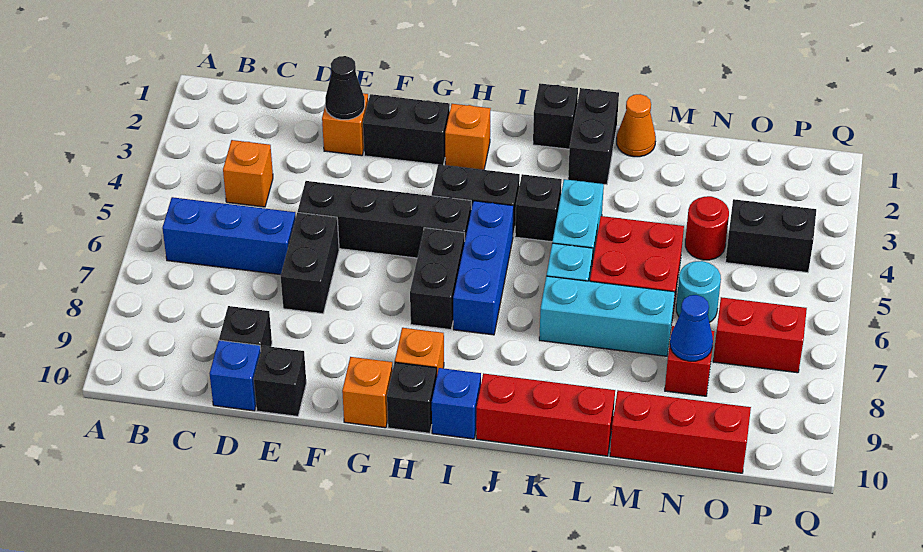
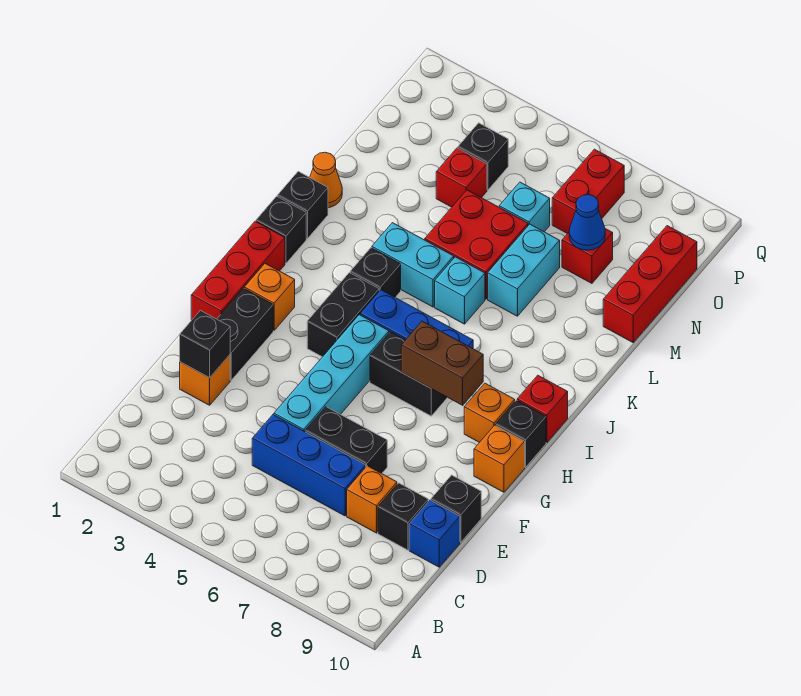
blue 1x3 brick [162,197,296,275] -> blue 1x3 brick turned to [252,415,366,516]
orange 1x1 brick [223,140,273,207] -> orange 1x1 brick moved to [347,466,397,533]
black 1x1 cone [325,56,365,120] -> black 1x1 brick [180,310,230,378]
black 1x4 brick [298,181,471,258] -> cyan 1x4 brick [274,315,389,432]
none -> brown 1x2 brick [401,321,483,405]
blue 1x1 brick [432,368,481,439] -> red 1x1 brick [517,375,568,442]
red 1x3 brick [476,373,615,456] -> red 1x3 brick moved to [191,221,285,320]
black 1x2 brick [568,88,619,185] -> black 1x1 brick [278,171,328,239]
cyan 1x3 brick [539,276,675,356] -> cyan 1x2 brick [488,224,560,316]
red 1x1 round brick [685,196,729,260] -> red 1x1 brick [436,148,487,207]
cyan 1x1 round brick [676,261,721,322] -> cyan 1x1 brick [499,182,550,232]
black 1x2 brick [726,199,816,273] -> black 1x1 brick [458,123,508,190]

